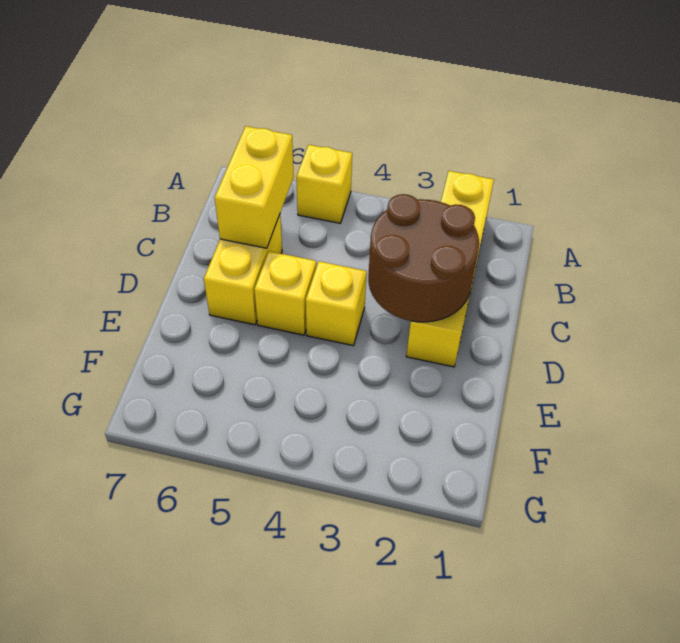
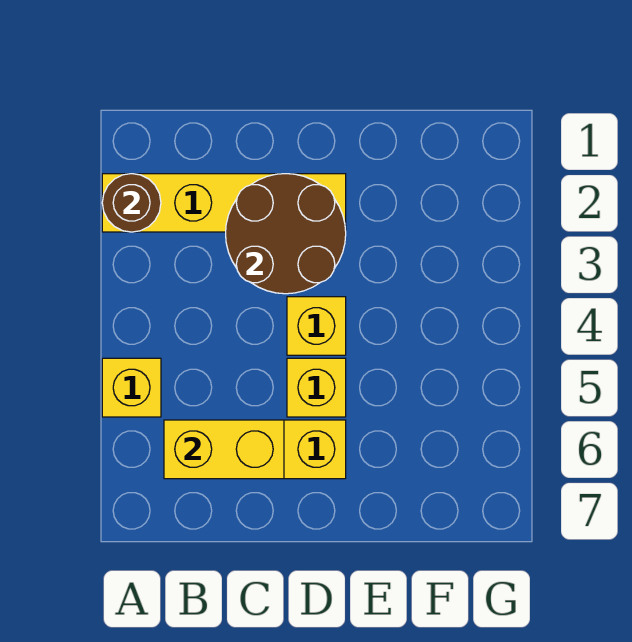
none -> brown 1x1 round brick [102,174,161,232]

